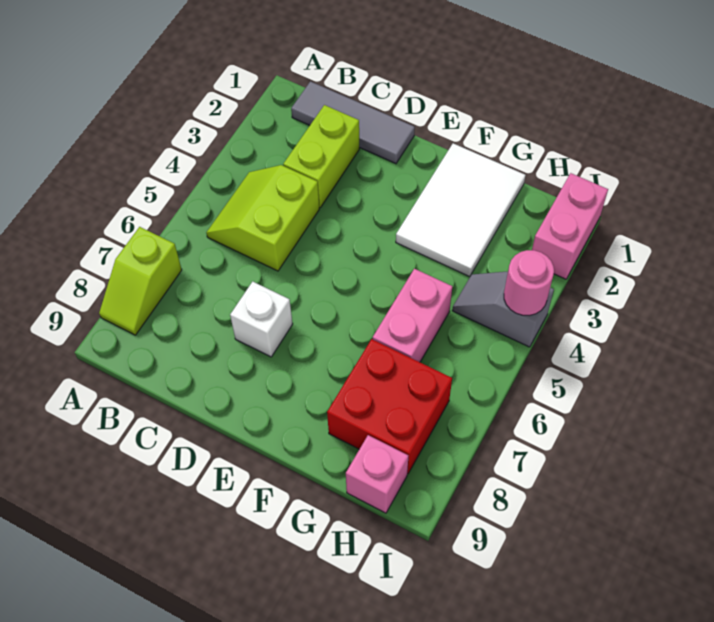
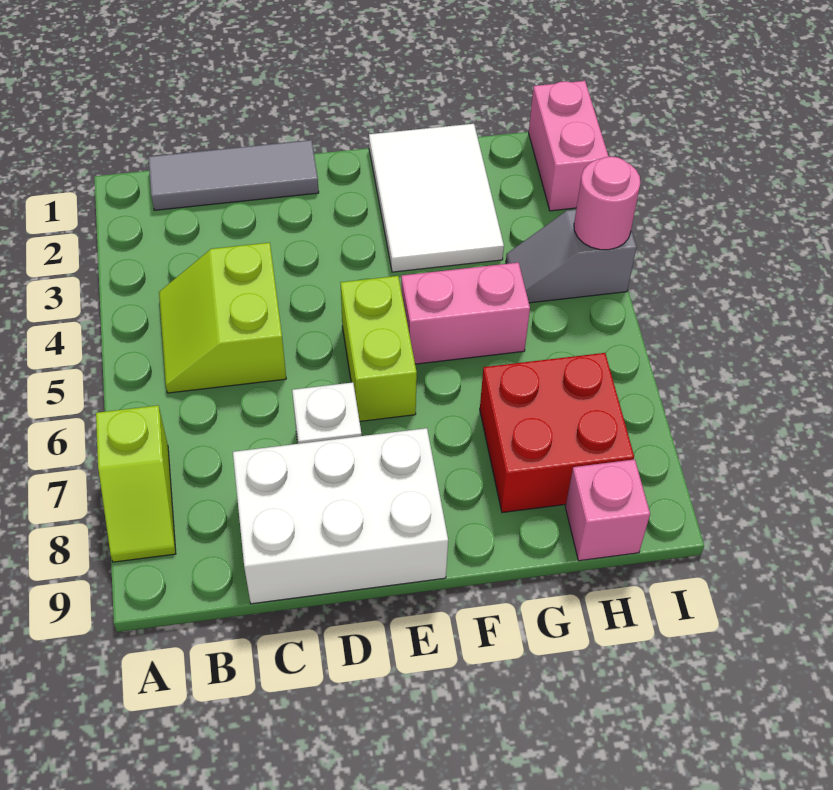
lime 1x2 brick [283,105,359,208] -> lime 1x2 brick moved to [340,276,417,421]
none -> white 2x3 brick [233,428,448,604]
pink 1x2 brick [373,269,452,362] -> pink 1x2 brick turned to [401,262,530,364]

